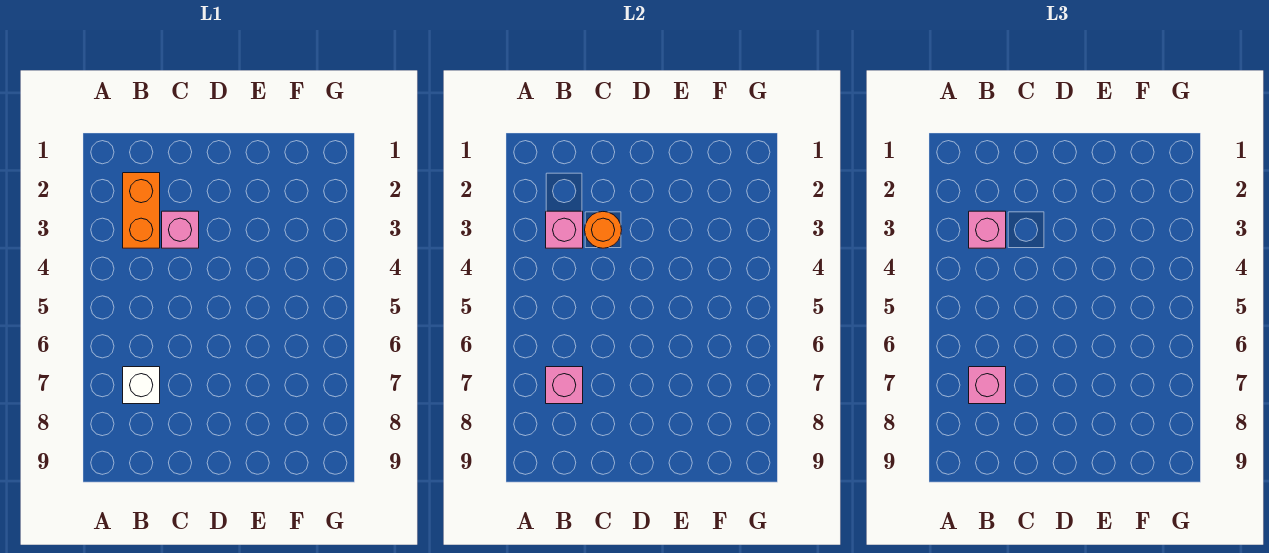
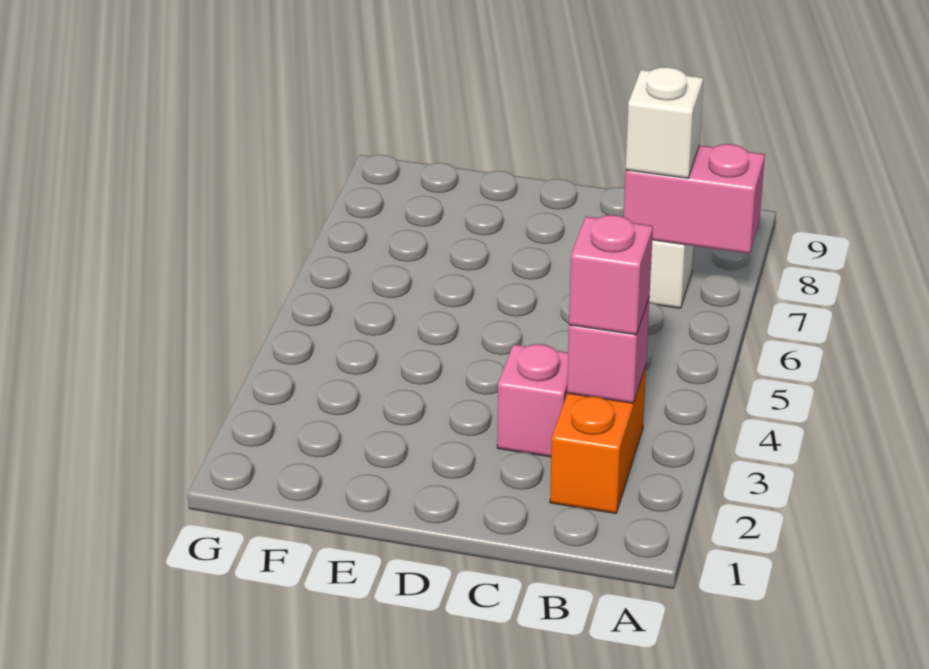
pink 1x1 brick [546,367,583,404] -> pink 1x2 brick [624,144,765,254]
pink 1x1 brick [969,367,1006,404] -> white 1x1 brick [626,67,703,178]
orange 1x1 round brick [585,212,621,248] -> none

